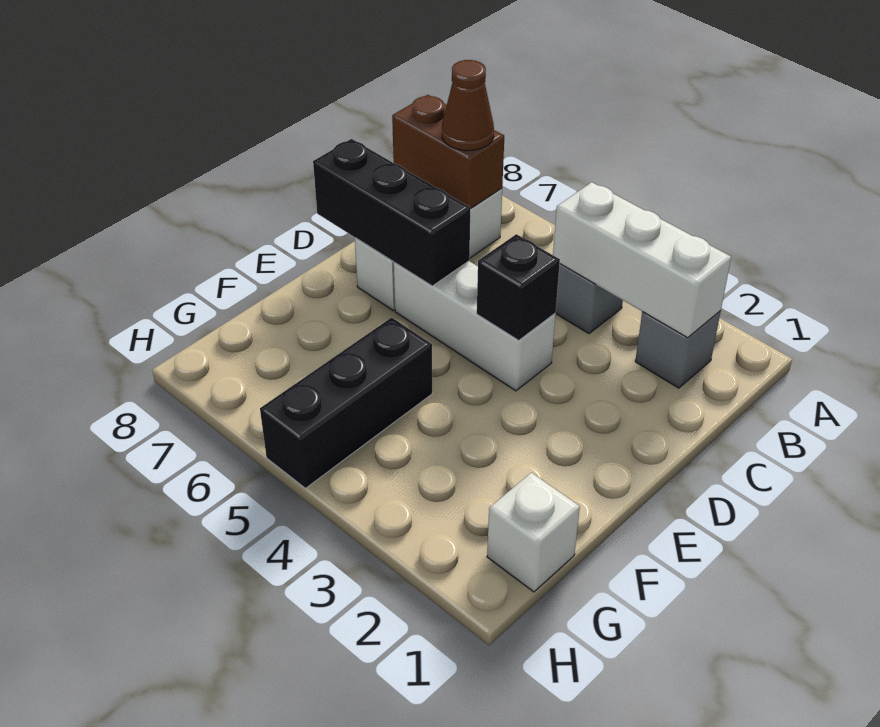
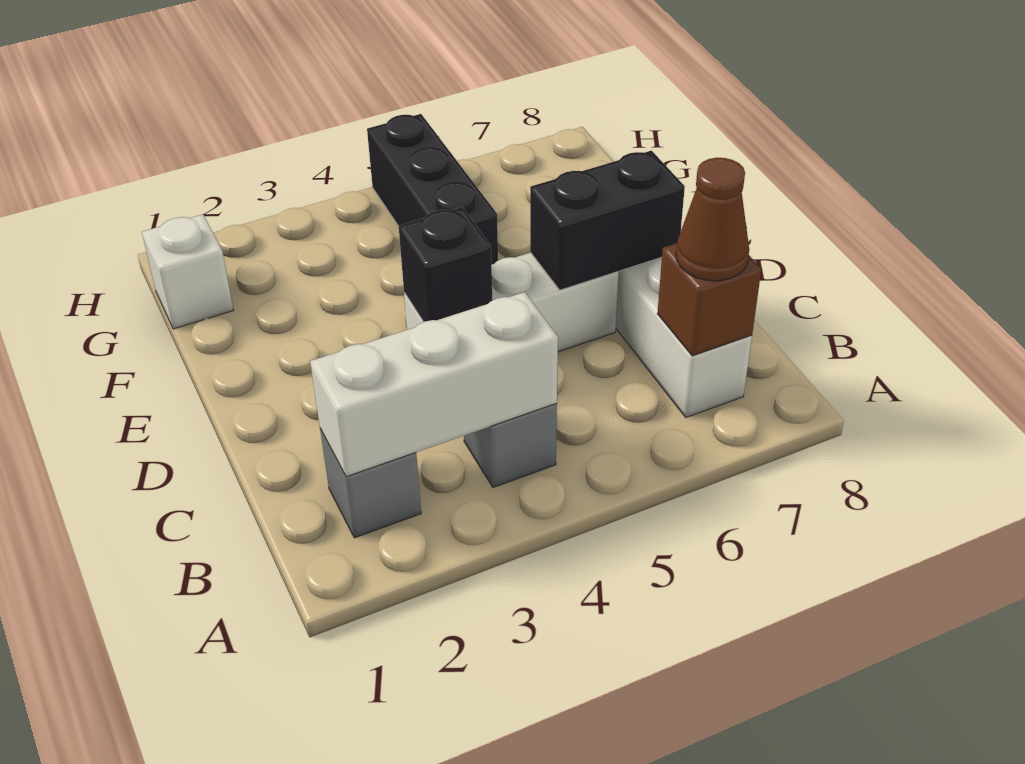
brown 1x2 brick [392,95,504,209] -> brown 1x1 brick [657,243,761,356]
black 1x3 brick [313,139,470,286] -> black 1x2 brick [530,151,685,290]

